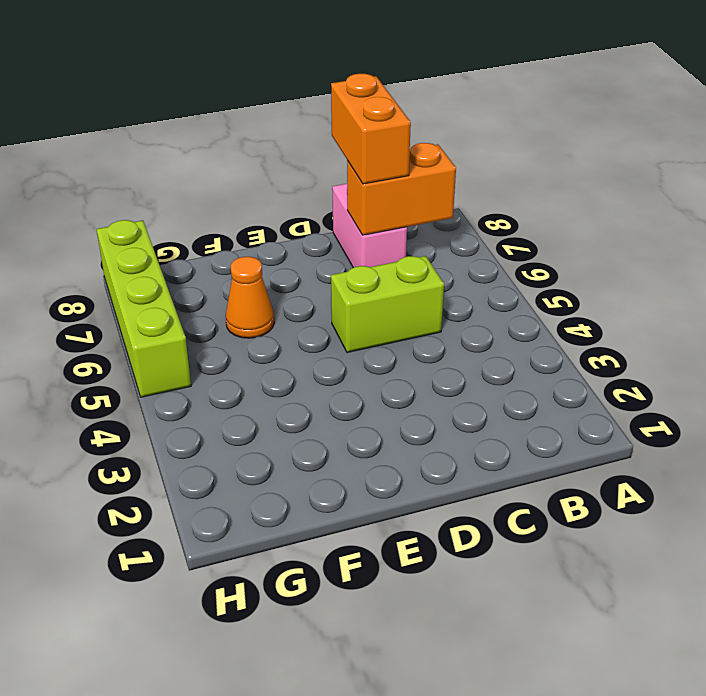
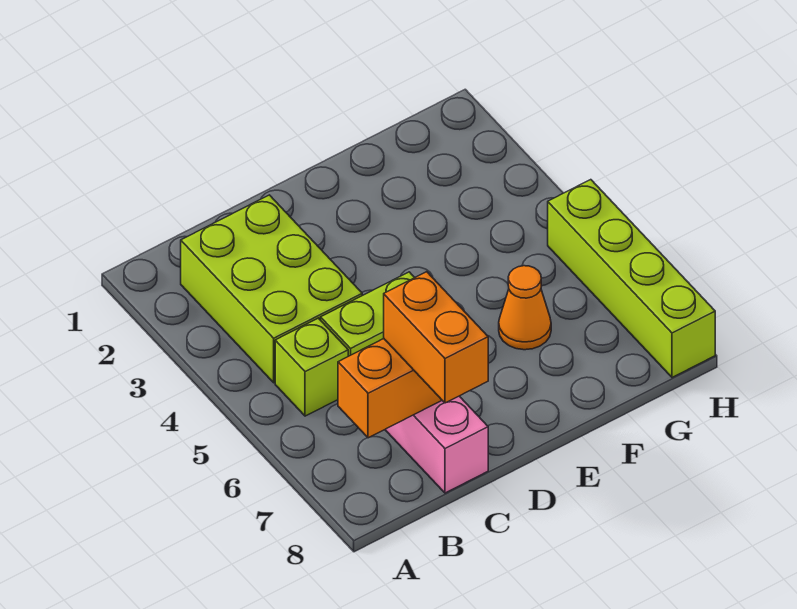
none -> lime 2x3 brick [181,195,362,383]
none -> lime 1x1 brick [275,318,348,416]

